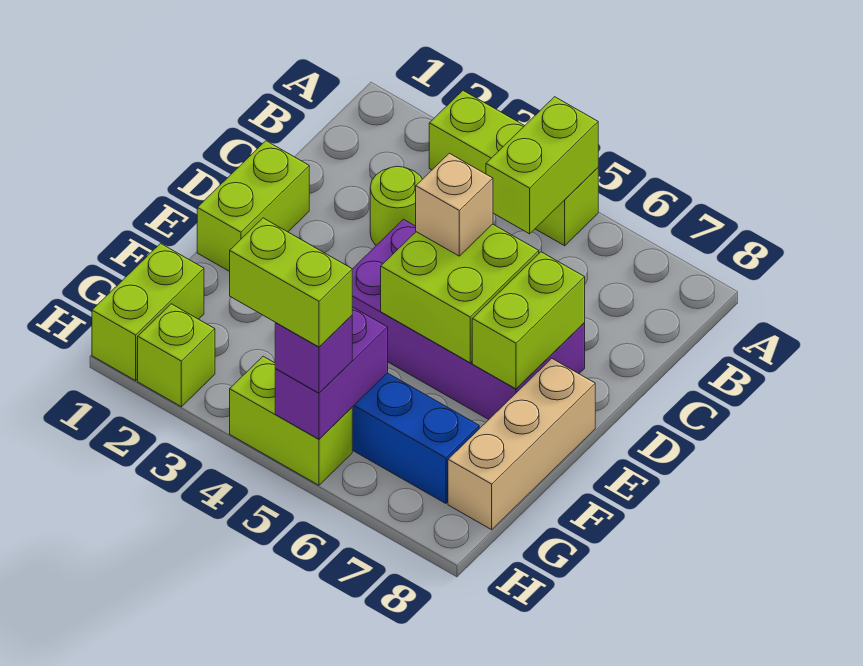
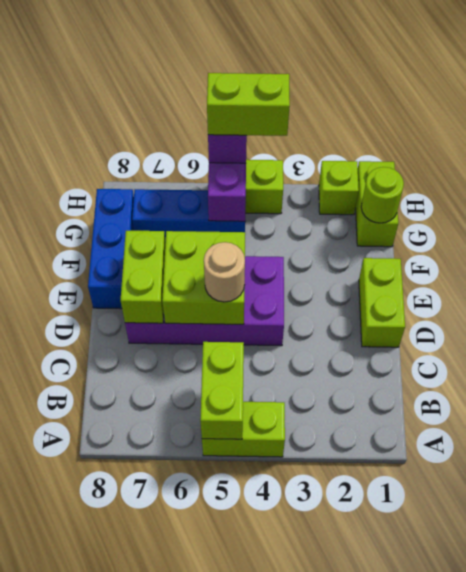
lime 1x3 brick [429,91,598,246] -> lime 1x2 brick [202,402,285,457]
lime 1x1 round brick [370,167,422,245] -> lime 1x1 round brick moved to [361,167,404,223]
tan 1x1 brick [416,153,493,256] -> tan 1x1 round brick [204,242,245,302]
tan 1x3 brick [448,358,595,530] -> blue 1x3 brick [88,189,134,309]

